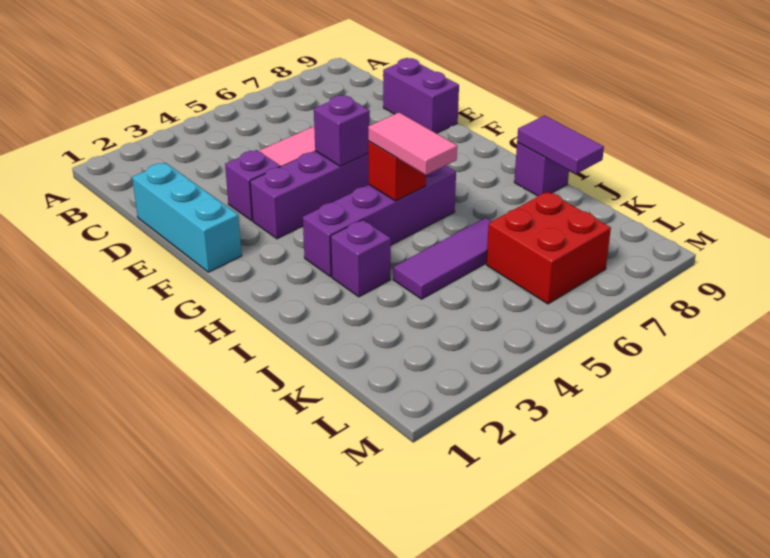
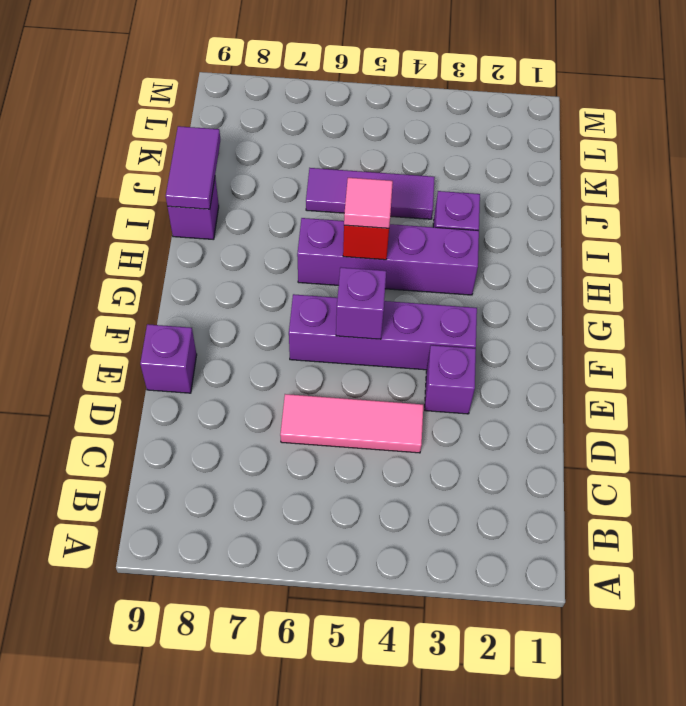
cyan 1x3 brick [132,163,242,272] -> none
purple 1x2 brick [383,58,459,133] -> purple 1x1 brick [140,324,197,393]
pink 1x2 tile [368,113,457,175] -> pink 1x1 tile [344,178,393,228]
red 2x2 brick [486,192,611,304] -> none

